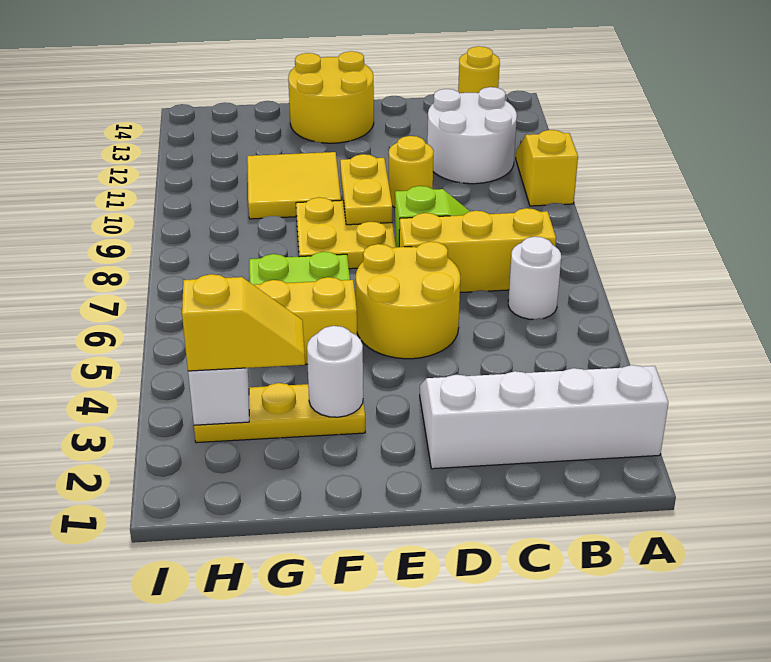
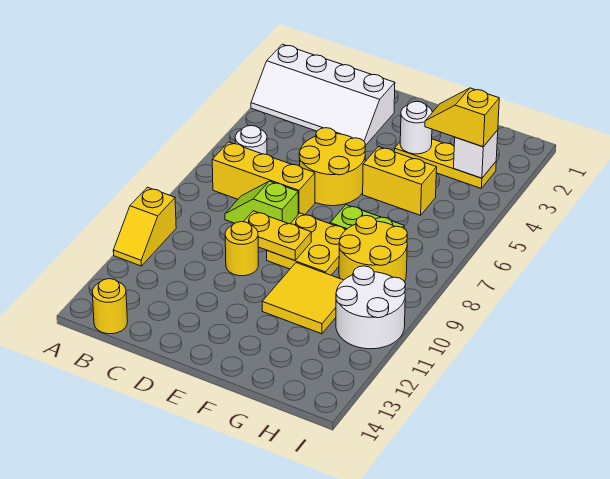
white 2x2 round brick [427,87,517,184] -> white 2x2 round brick moved to [336,266,406,349]
yellow 1x2 plate [340,154,392,225] -> yellow 1x2 plate turned to [244,211,311,260]
yellow 2x2 round brick [288,51,374,143] -> yellow 2x2 round brick moved to [339,216,407,282]

